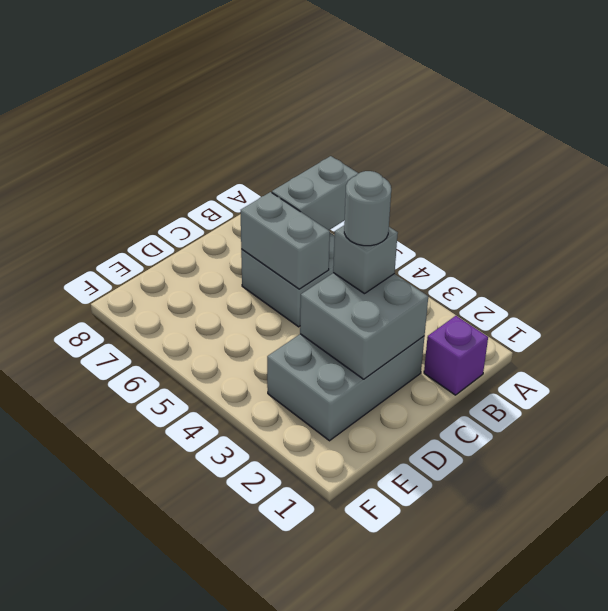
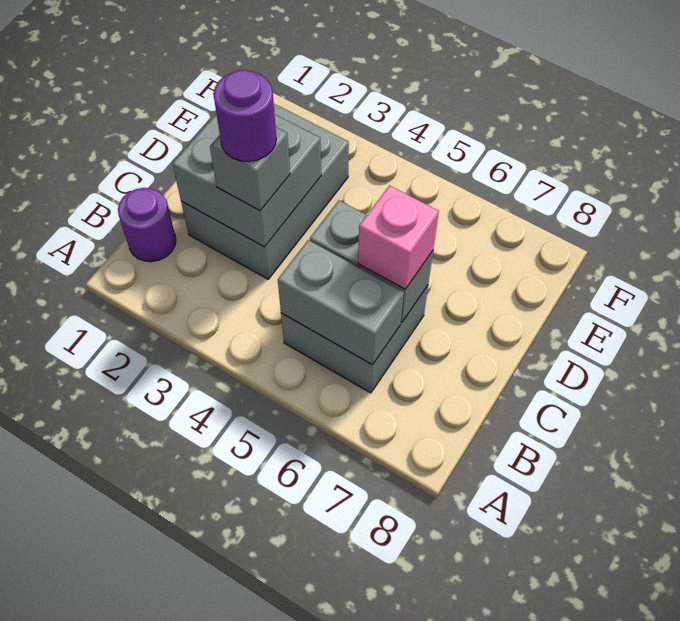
grey 1x2 brick [272,156,359,230] -> grey 1x2 brick turned to [278,240,404,365]
purple 1x1 brick [424,316,488,395] -> purple 1x1 round brick [118,188,176,262]
grey 1x1 round brick [344,171,391,246] -> purple 1x1 round brick [213,70,276,162]
none -> pink 1x1 brick [358,186,439,289]

